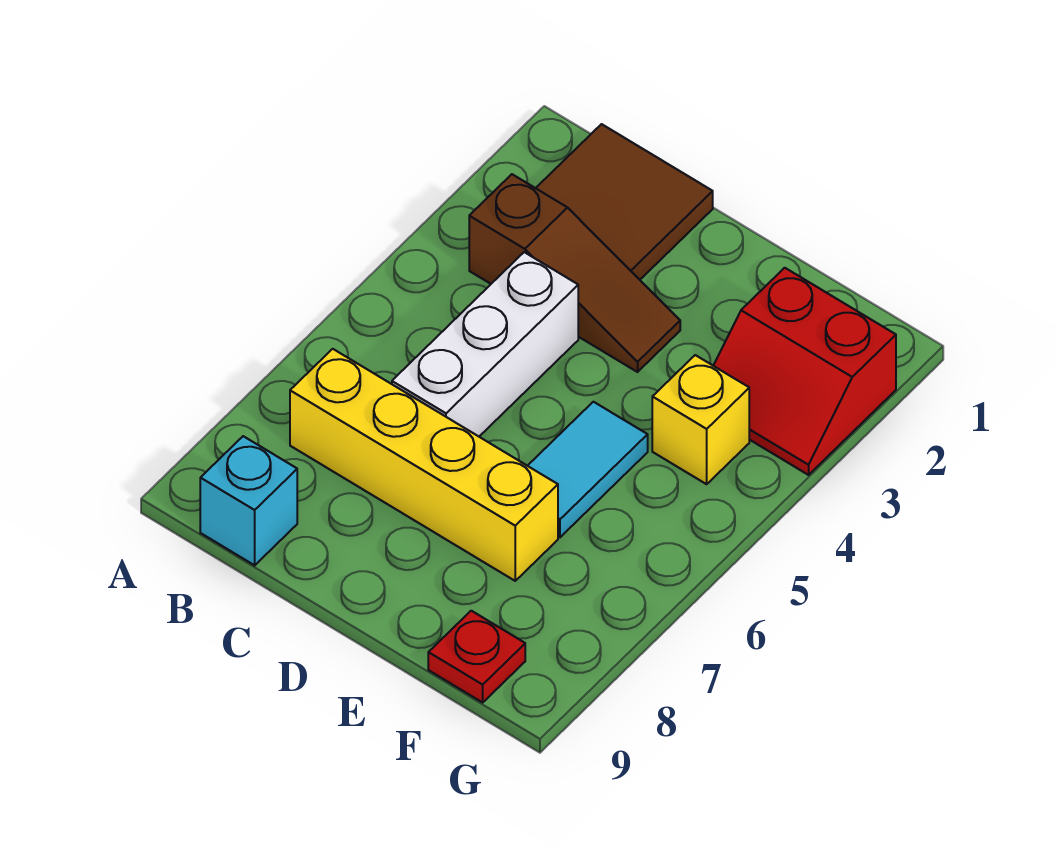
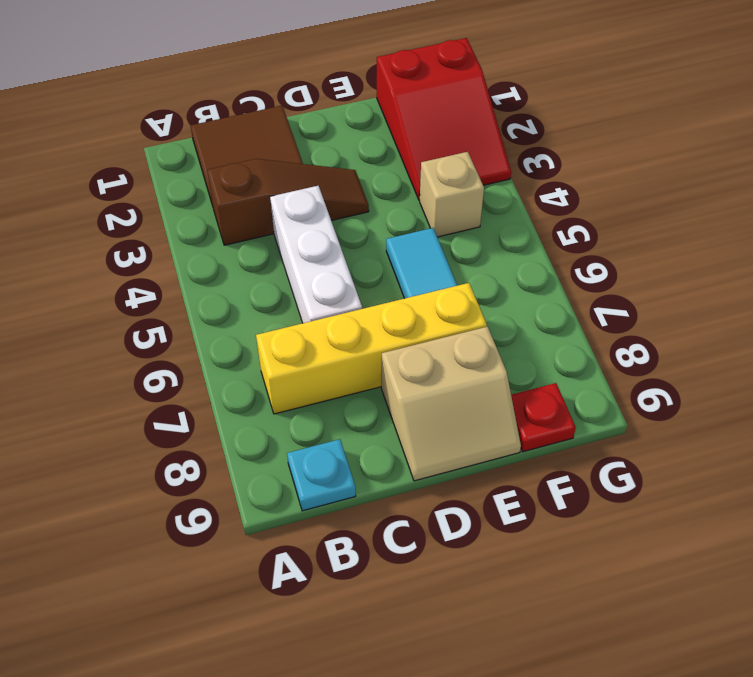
cyan 1x1 brick [200,436,297,565] -> cyan 1x1 plate [287,439,356,511]
none -> tan 2x2 slope [381,327,521,481]
red 2x2 slope [713,268,896,475] -> red 2x3 slope [377,38,511,200]
yellow 1x1 brick [652,355,749,484] -> tan 1x1 brick [420,152,484,237]

